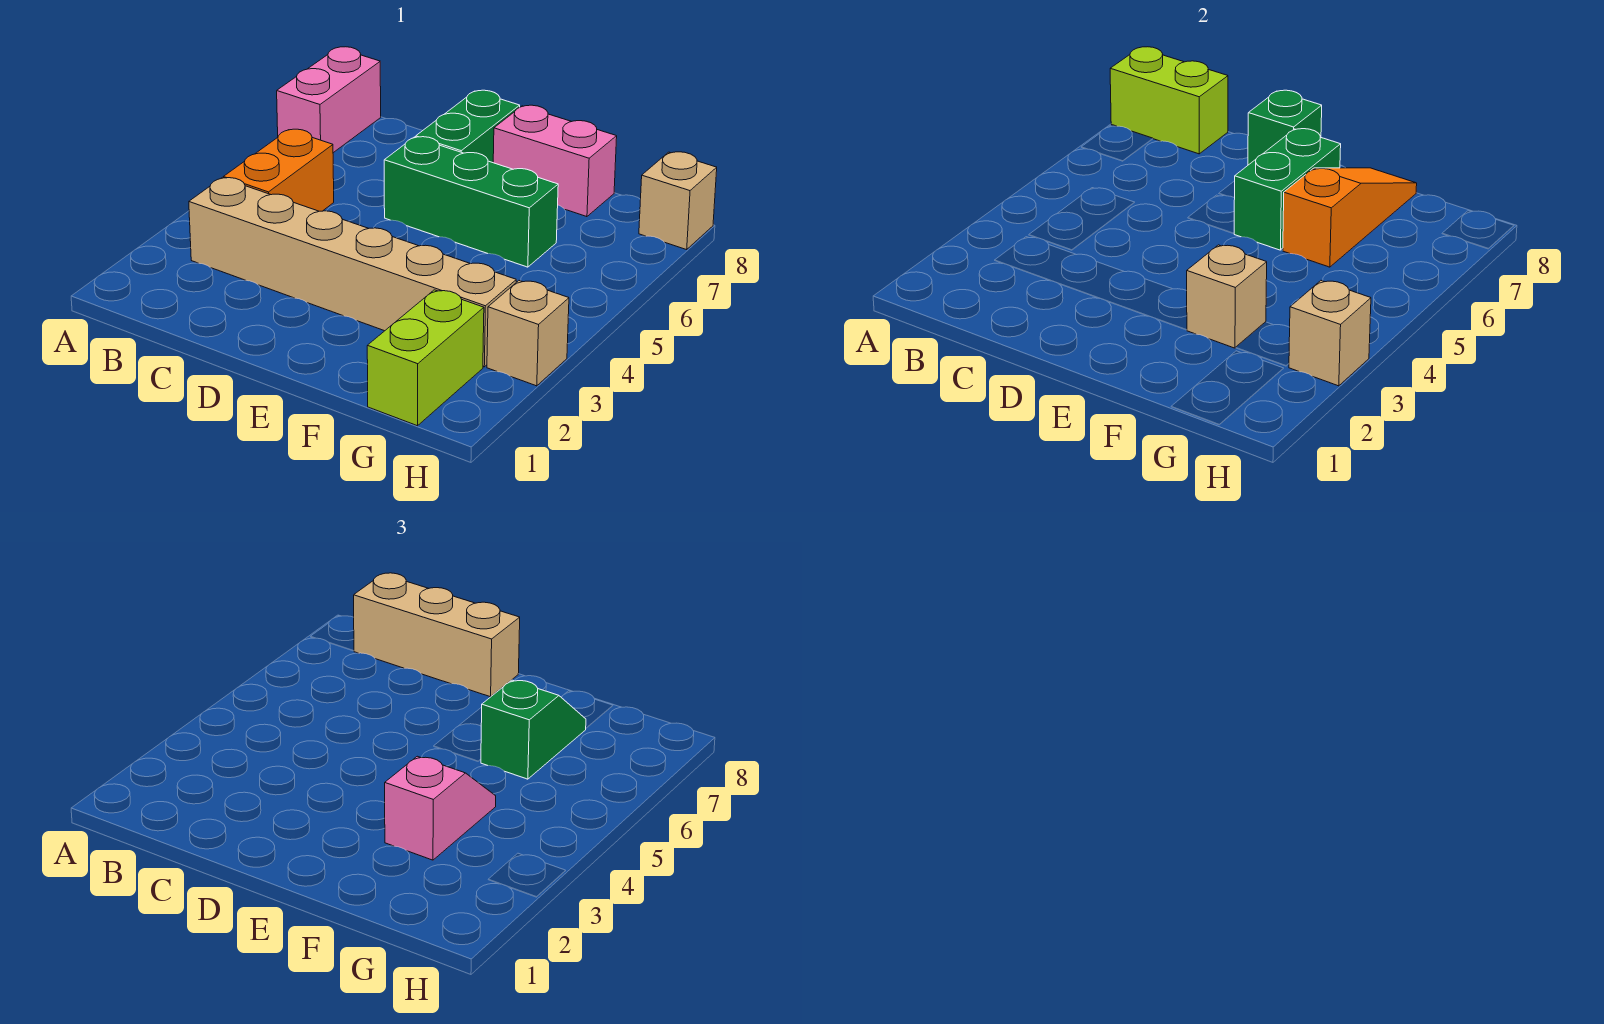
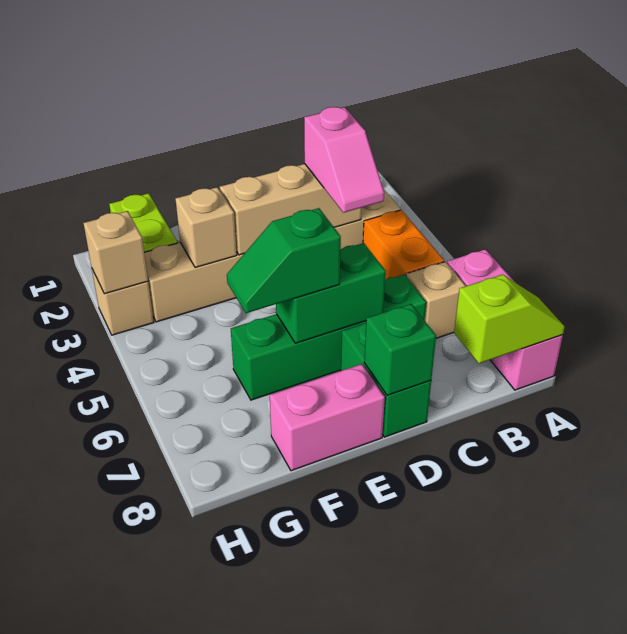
pink 1x2 brick [277,47,381,153] -> pink 1x3 brick [447,249,563,390]
lime 1x2 brick [1110,47,1228,154] -> lime 1x2 slope [454,274,565,363]
tan 1x3 brick [354,573,520,697] -> tan 1x3 brick moved to [220,164,362,255]
green 1x3 brick [384,137,558,267] -> green 1x4 brick [231,275,426,400]
green 1x2 brick [1234,129,1341,250] -> green 1x2 brick turned to [276,243,386,343]
pink 1x2 slope [385,756,496,860] -> pink 1x2 slope moved to [304,107,384,213]
orange 1x3 slope [1283,168,1417,267] -> none
green 1x2 slope [481,680,586,779] -> green 1x2 slope turned to [227,208,341,313]
tan 1x1 brick [639,152,717,250] -> tan 1x1 brick moved to [406,262,466,338]

